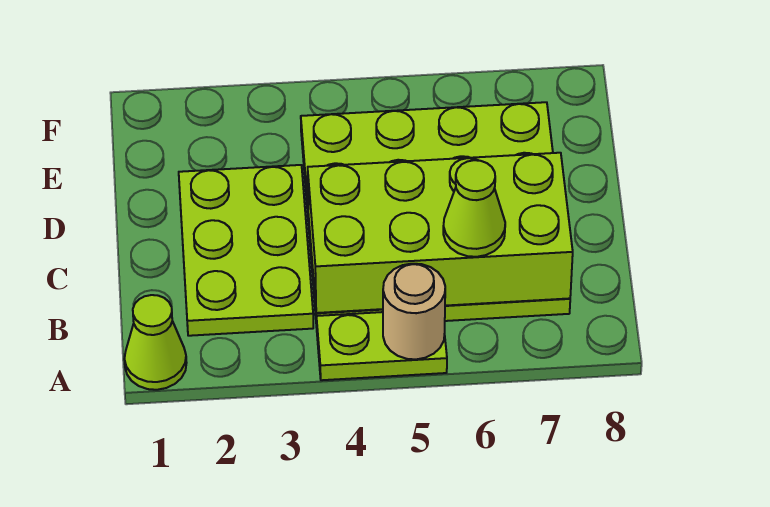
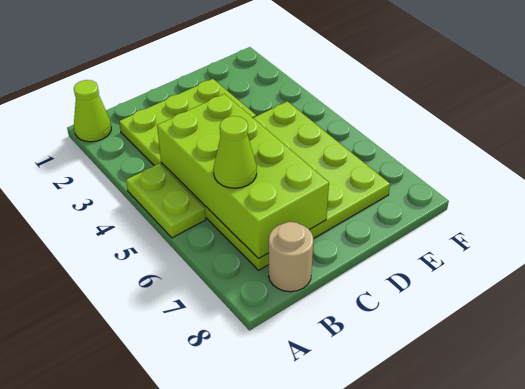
tan 1x1 round brick [383,264,445,359] -> tan 1x1 round brick moved to [269,222,313,292]

